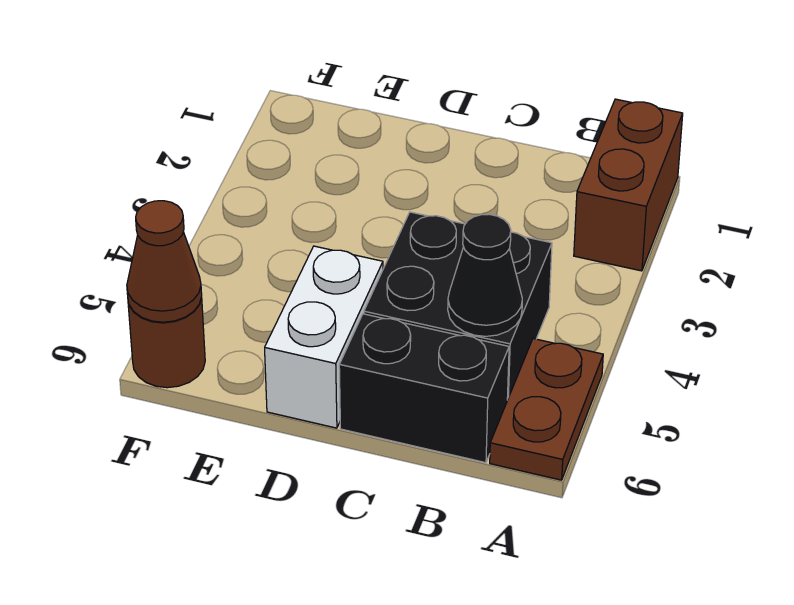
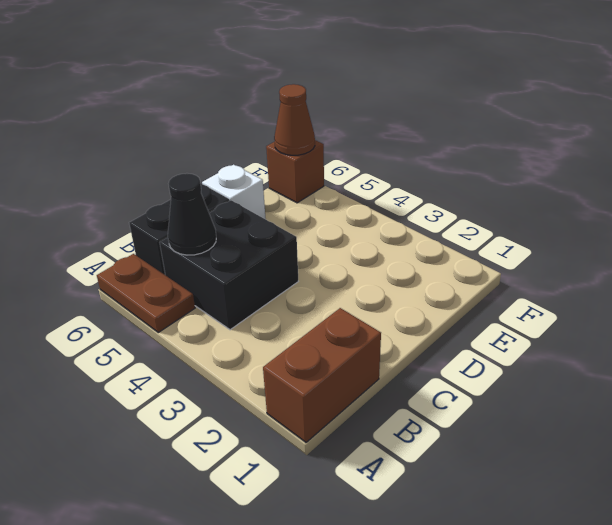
brown 1x2 brick [574,99,683,271] -> brown 1x2 brick turned to [263,308,381,442]
white 1x2 brick [265,246,383,428] -> white 1x1 brick [202,165,266,219]
brown 1x1 round brick [128,298,205,388] -> brown 1x1 brick [266,140,324,203]

